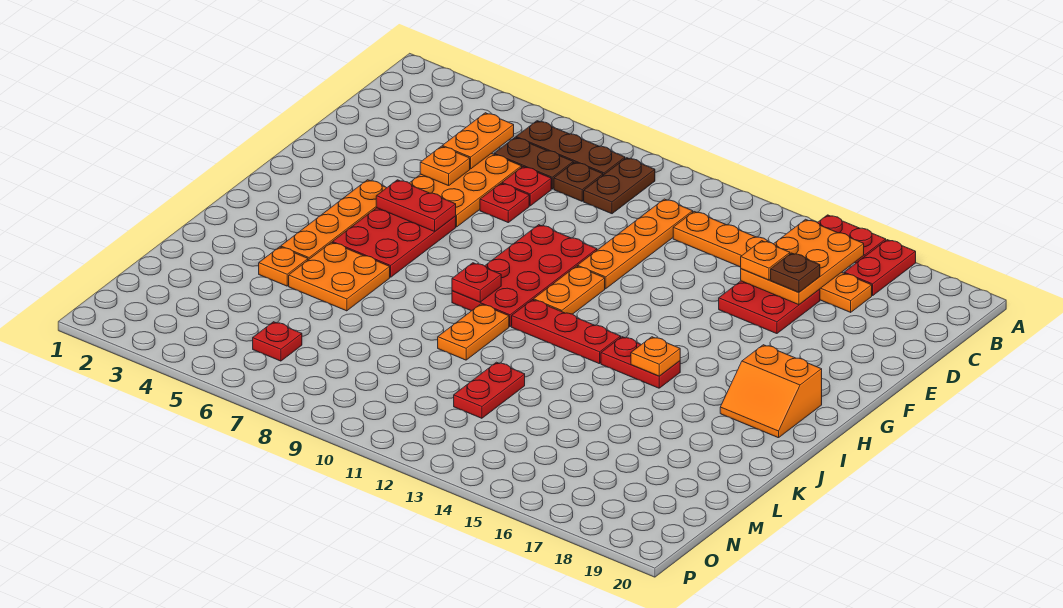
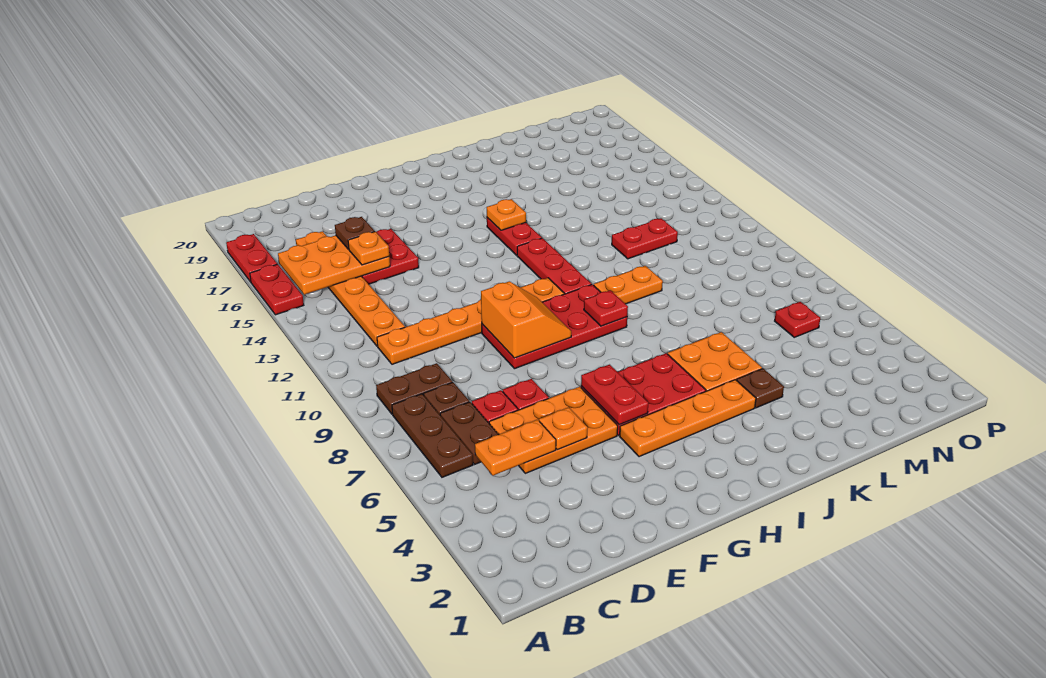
red 1x2 plate [844,240,916,296] -> red 1x2 plate turned to [226,234,277,282]
orange 2x2 slope [720,345,822,438] -> orange 2x2 slope moved to [481,281,571,358]
orange 1x1 plate [259,247,308,286] -> brown 1x1 plate [737,369,784,408]

